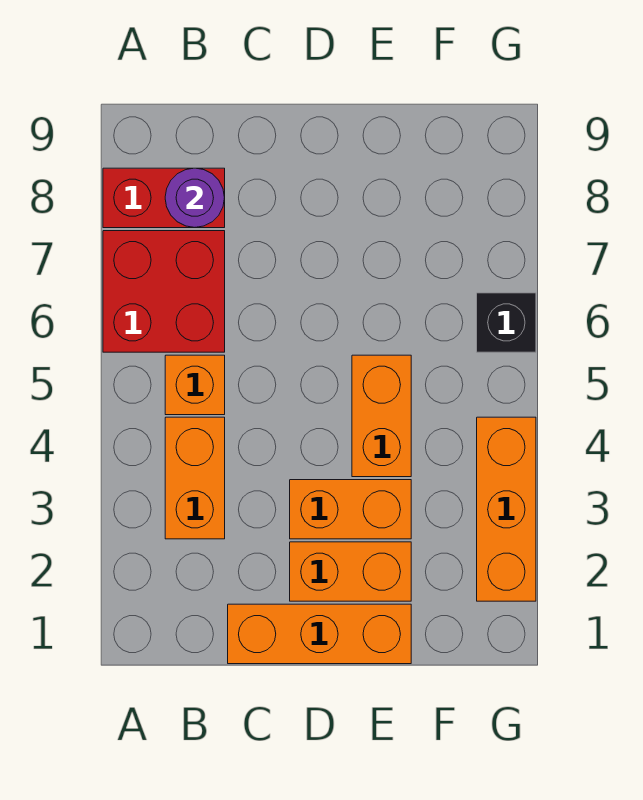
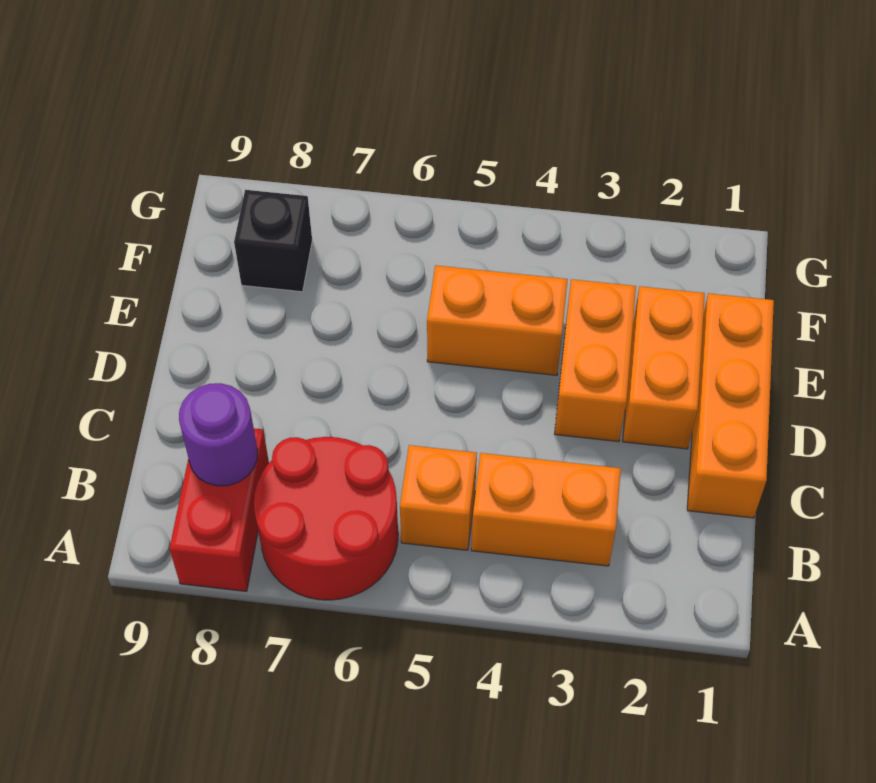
red 2x2 brick [103,231,225,352] -> red 2x2 round brick [254,437,398,600]
orange 1x3 brick [477,417,536,601] -> none
black 1x1 brick [477,293,536,352] -> black 1x1 brick moved to [234,190,312,292]

